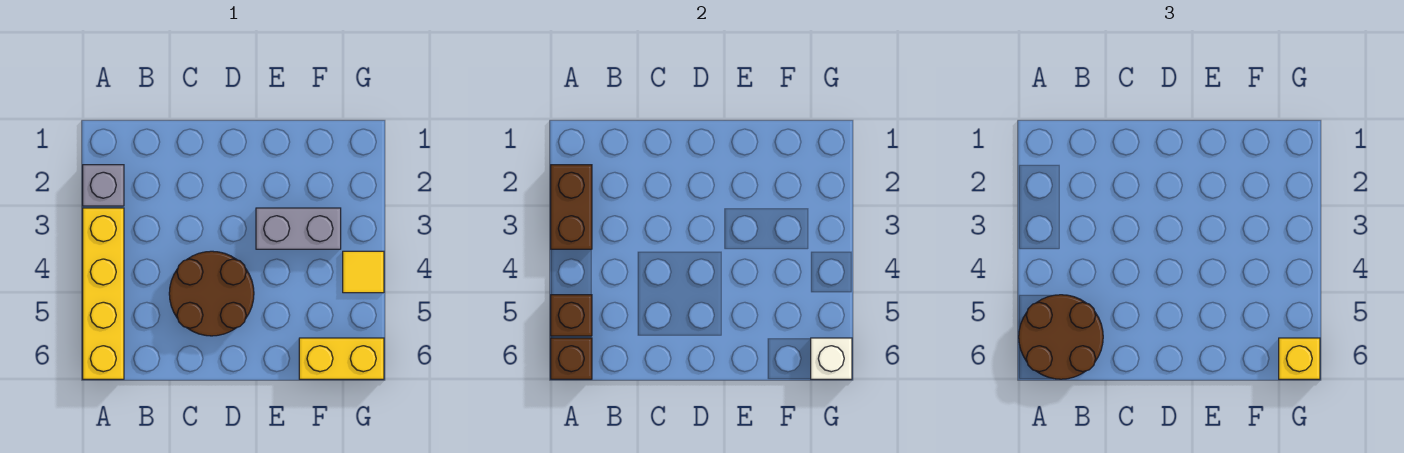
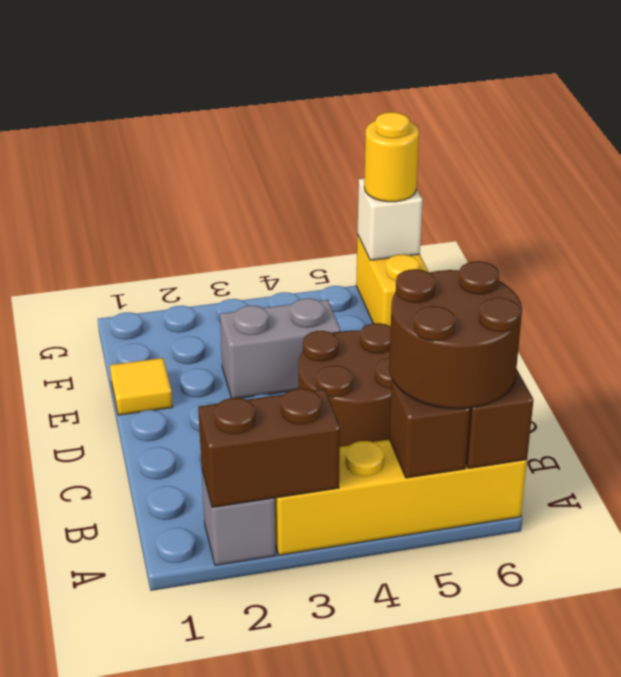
grey 1x2 brick [256,208,341,249] -> grey 1x2 brick turned to [220,298,341,398]
yellow 1x1 tile [343,251,384,293] -> yellow 1x1 tile moved to [110,358,173,415]
yellow 1x1 brick [1279,338,1320,379] -> yellow 1x1 round brick [364,112,419,202]

